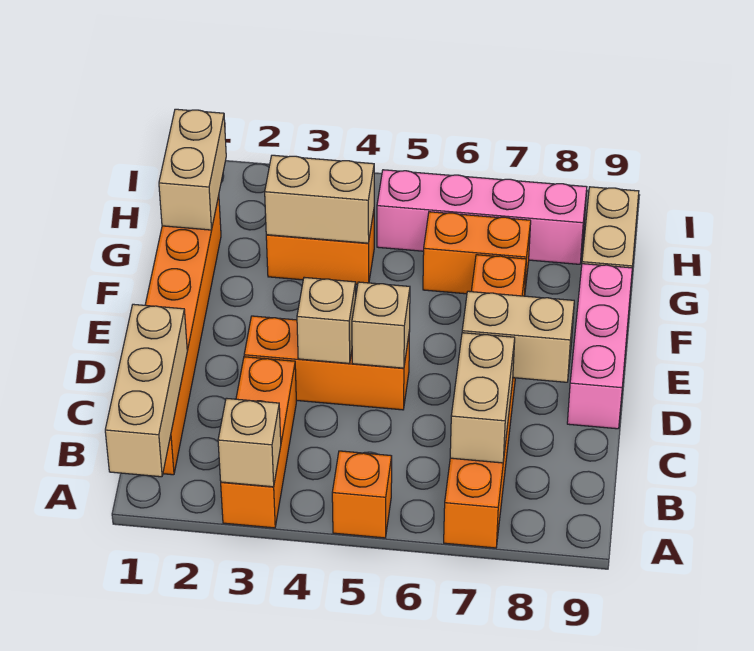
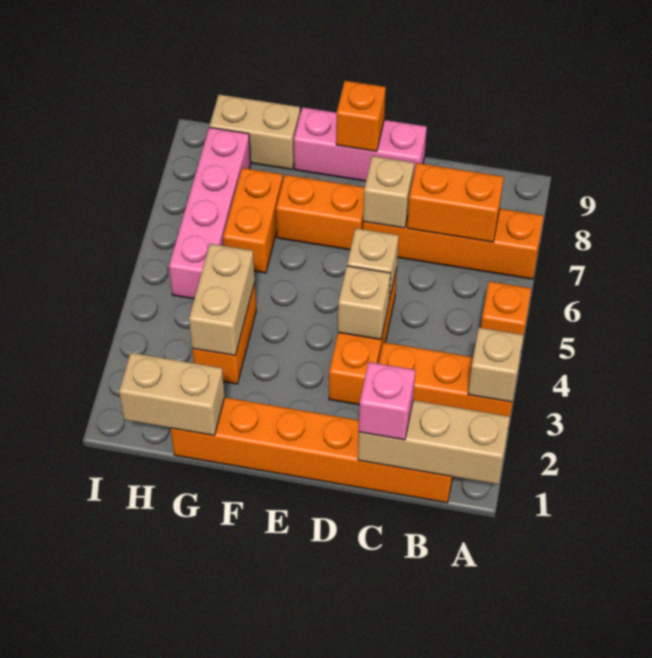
tan 1x2 brick [450,333,515,463] -> orange 1x2 brick [407,163,504,242]
none -> pink 1x1 brick [359,362,415,440]
tan 1x2 brick [462,291,574,382] -> tan 1x1 brick [363,156,414,228]
none -> orange 1x1 brick [336,81,386,151]

